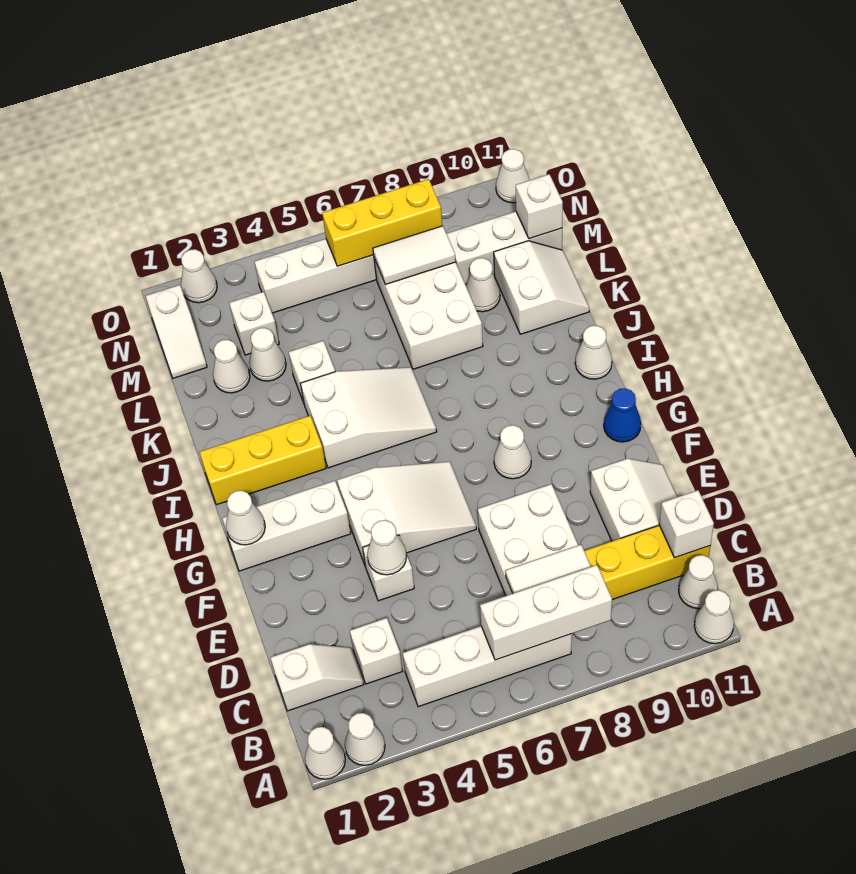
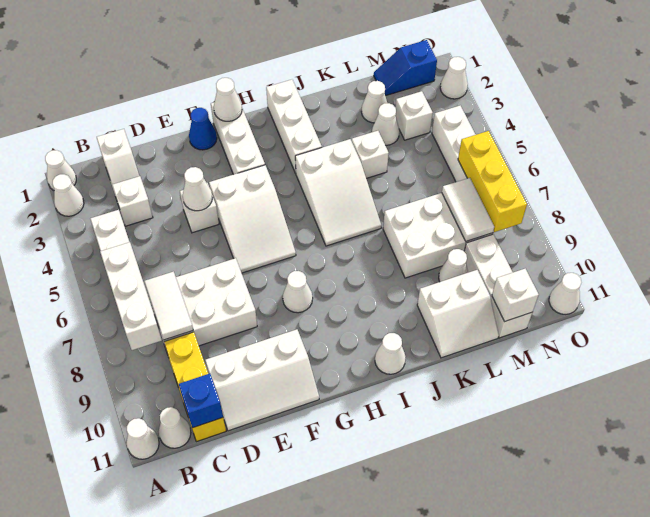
white 1x1 brick [659,490,714,558] -> blue 1x1 brick [179,374,223,428]
white 2x2 slope [590,459,677,541] -> white 2x3 slope [205,329,319,431]
blue 1x1 cone [604,388,641,442] -> blue 1x1 cone moved to [189,108,217,150]
yellow 1x3 brick [200,416,326,505] -> white 1x3 brick [266,80,322,173]
white 1x2 slope [146,285,207,378] -> blue 1x2 slope [374,40,437,96]

